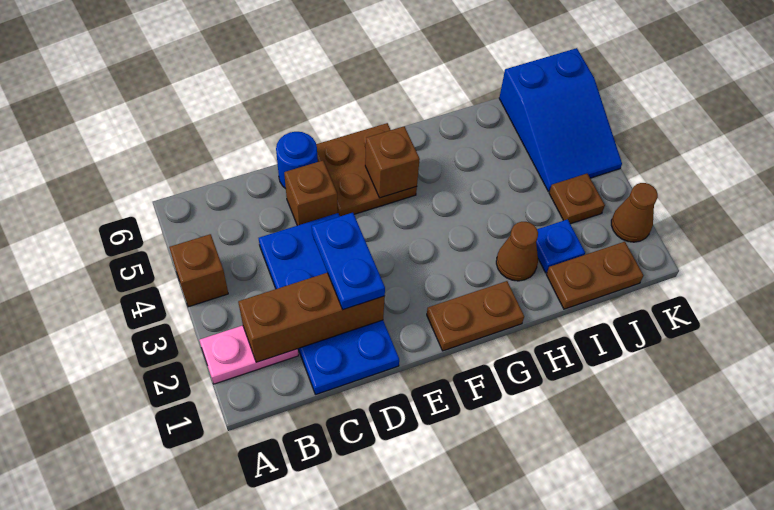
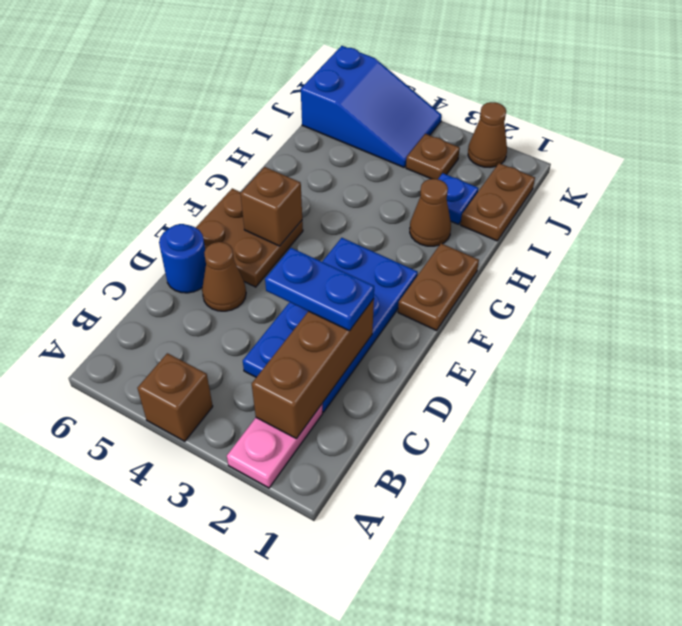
blue 2x4 plate [259,213,399,395] -> blue 2x4 plate turned to [243,238,418,412]
brown 1x1 brick [284,161,338,226] -> brown 1x1 cone [202,242,246,311]

